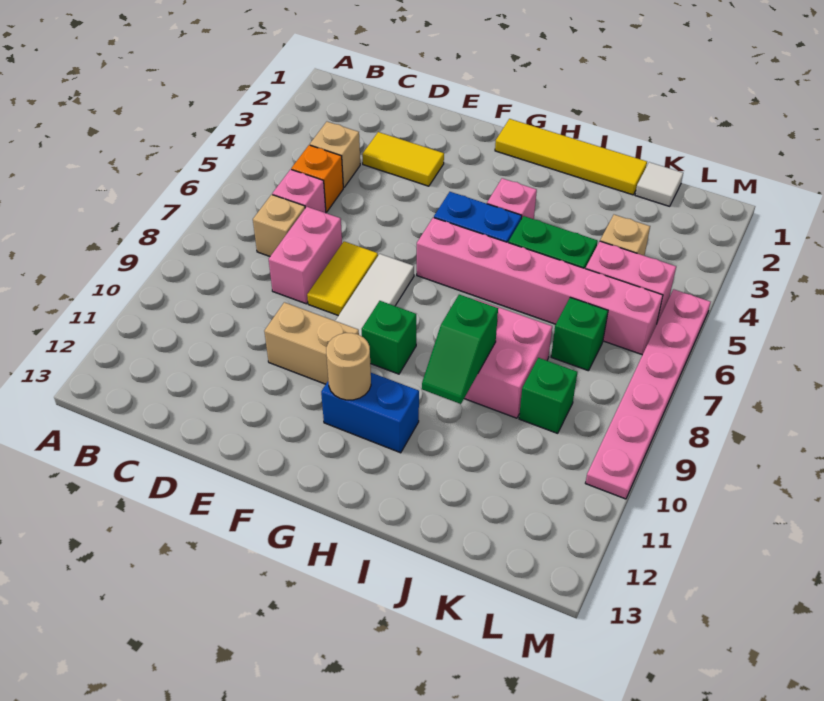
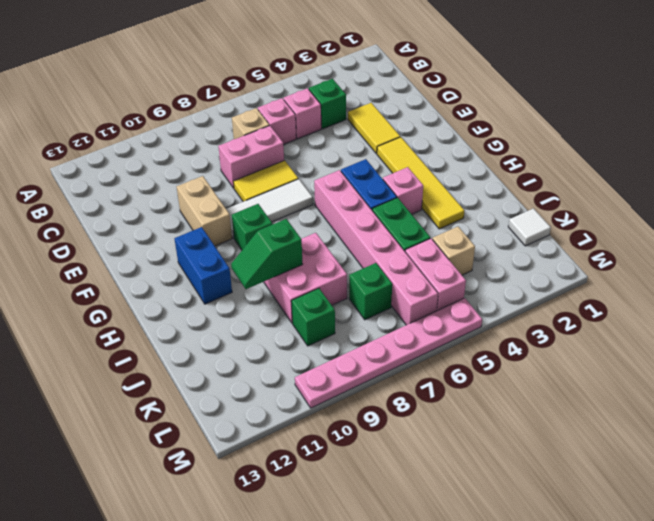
tan 1x1 brick [310,122,360,188] -> green 1x1 brick [309,79,346,129]
orange 1x1 brick [291,145,343,212] -> pink 1x1 brick [284,88,321,139]
yellow 1x4 tile [495,119,647,195] -> yellow 1x4 tile moved to [377,137,464,229]
tan 1x1 round brick [326,333,371,400] -> none

